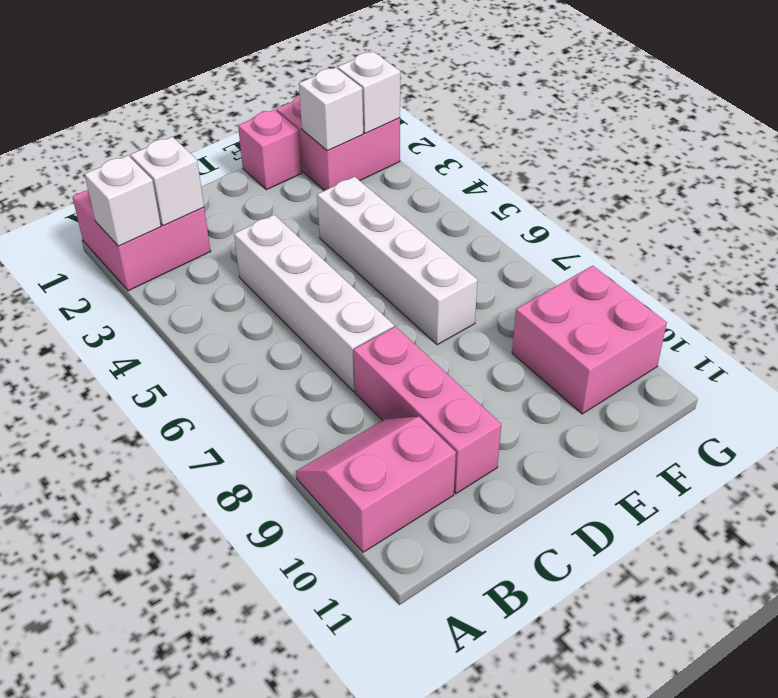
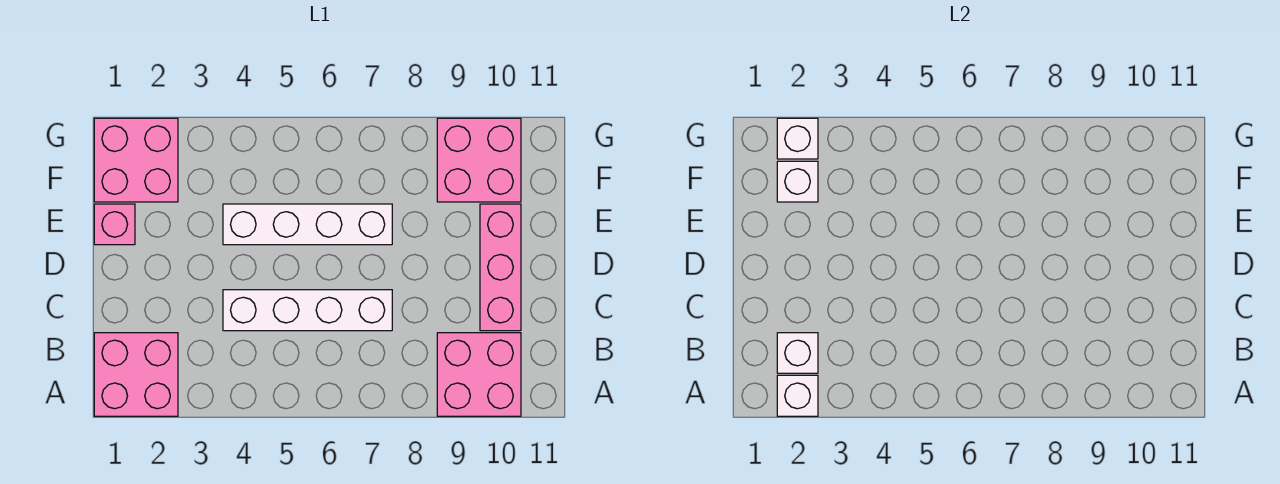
pink 2x2 slope [296,417,456,552] -> pink 2x2 brick [437,333,521,416]
pink 1x3 brick [354,327,501,494] -> pink 1x3 brick turned to [480,204,521,331]

